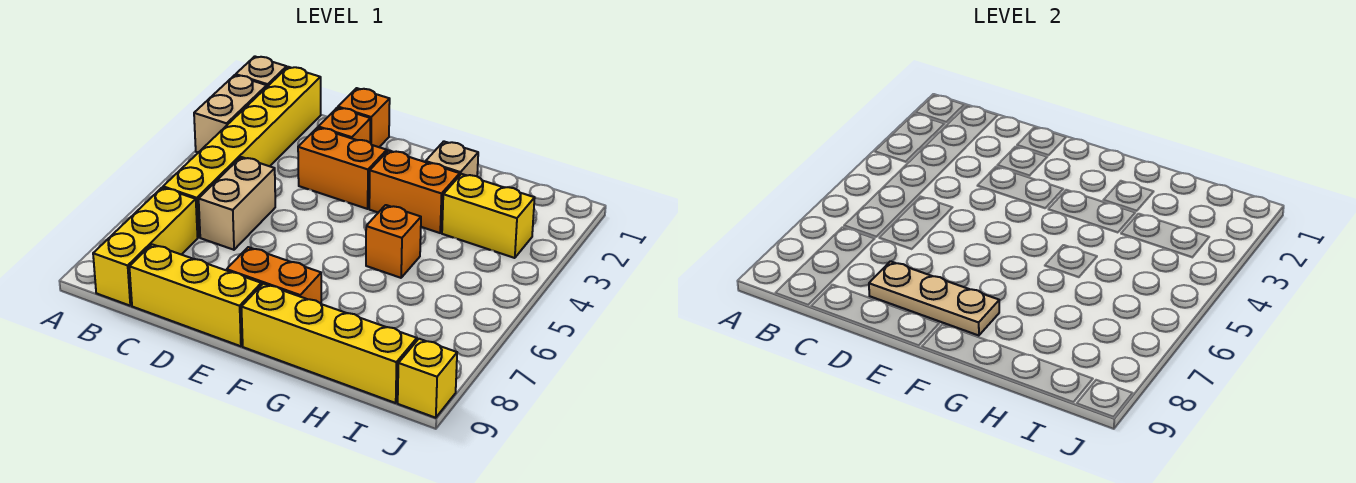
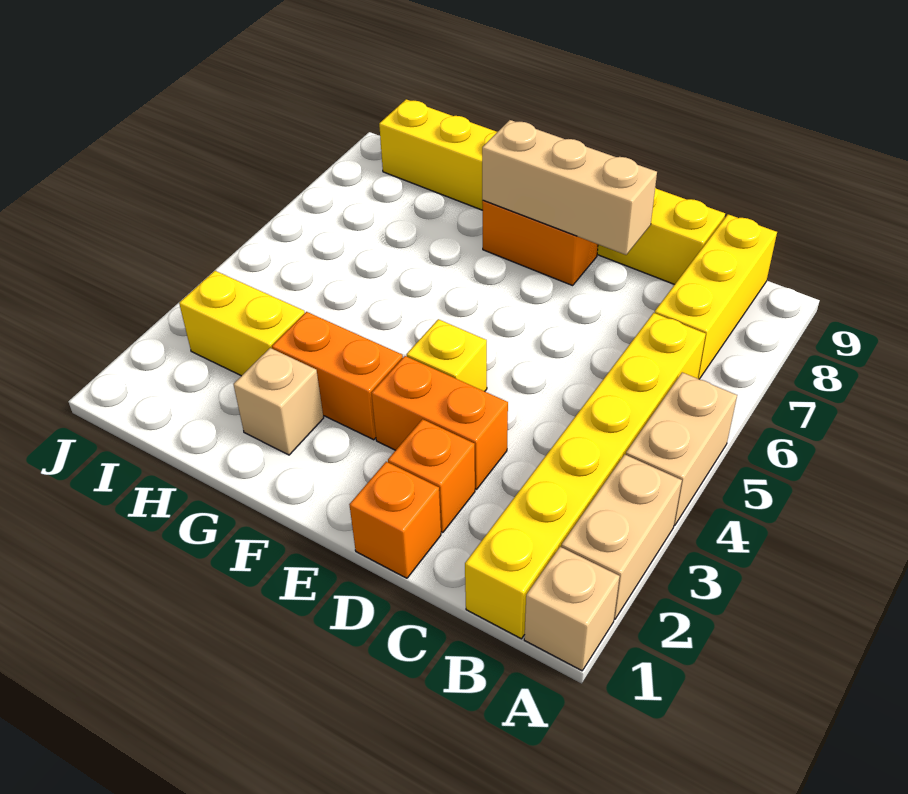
tan 1x2 brick [199,157,275,250] -> tan 1x2 brick moved to [626,372,737,526]
tan 1x3 plate [869,261,999,336] -> tan 1x3 brick [482,120,657,255]
orange 1x1 brick [366,205,421,278] -> none
yellow 1x1 brick [398,339,457,418] -> yellow 1x1 brick moved to [407,319,487,391]

